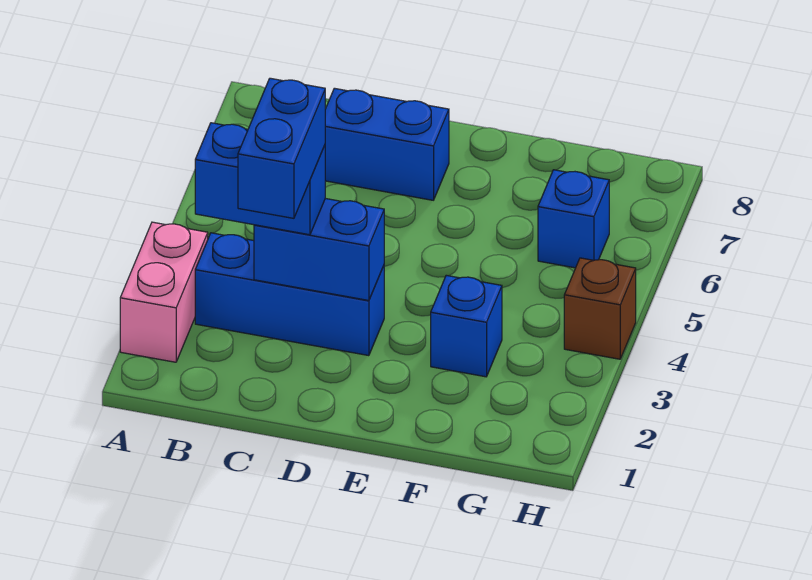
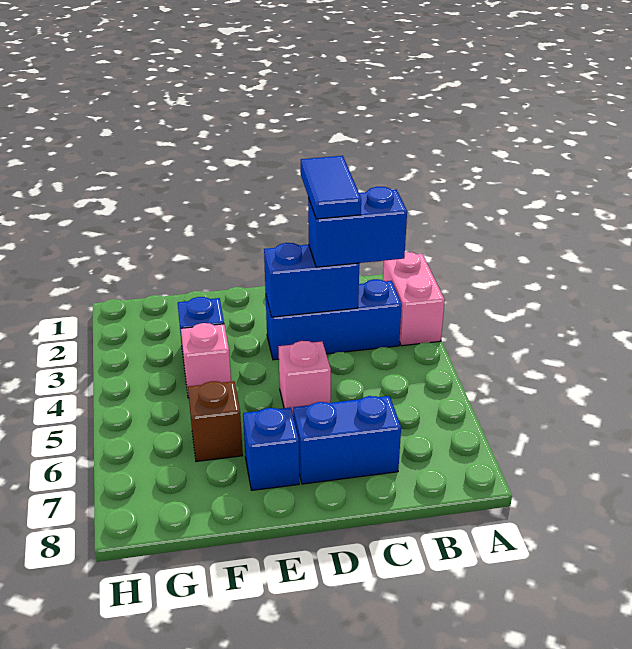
blue 1x2 brick [238,78,325,218] -> blue 1x2 tile [301,156,361,219]
none -> pink 1x1 brick [278,341,331,417]
none -> pink 1x1 brick [181,323,231,398]
blue 1x1 brick [538,170,609,268] -> blue 1x1 brick moved to [243,407,299,490]
brown 1x1 brick [564,258,636,359] -> brown 1x1 brick moved to [188,381,243,462]

